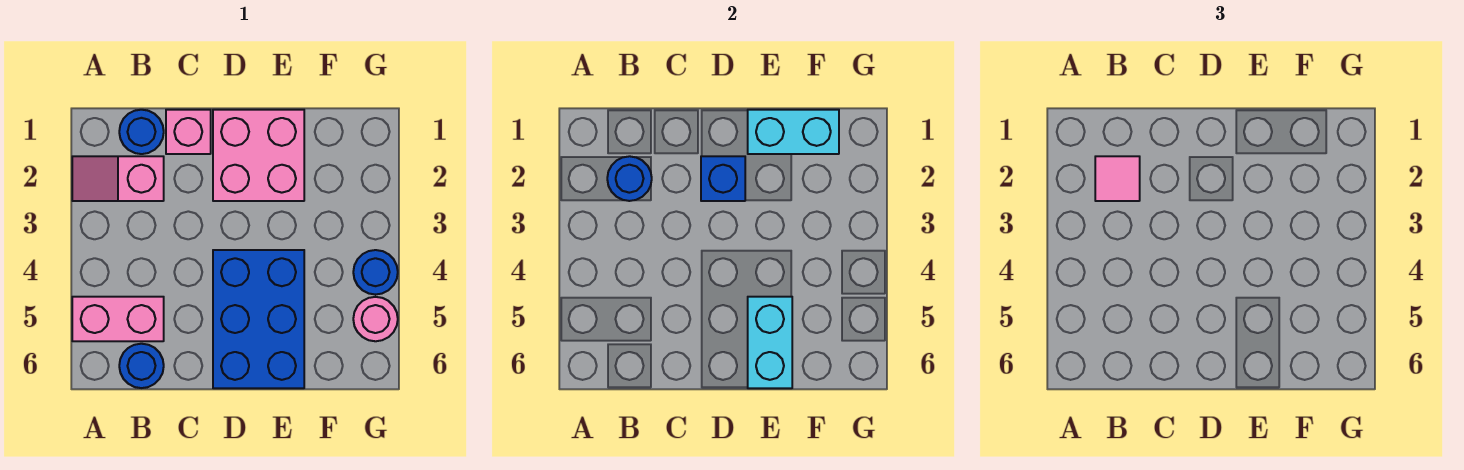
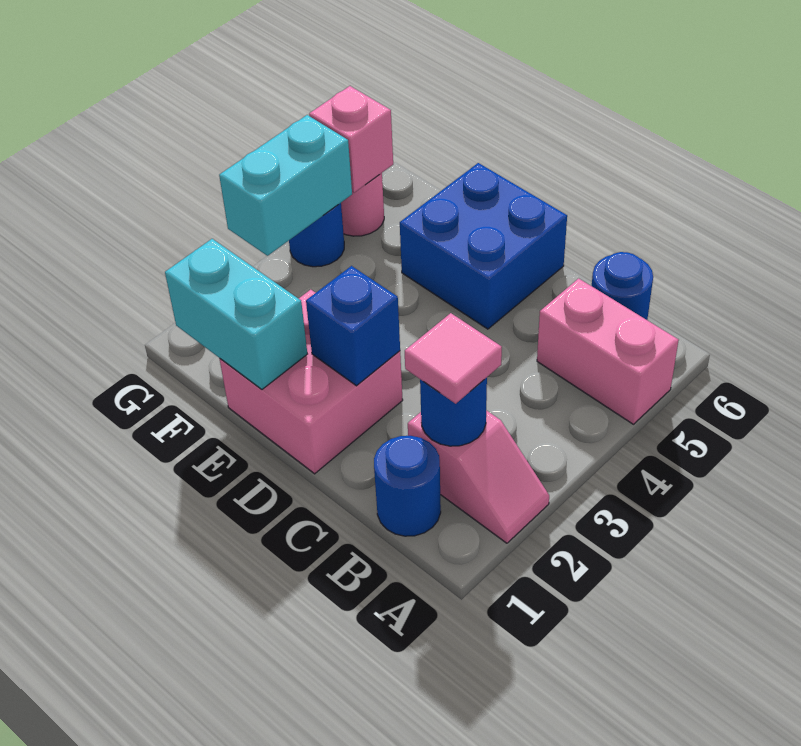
pink 1x1 brick [166,110,211,154] -> pink 1x1 brick moved to [309,86,393,193]
blue 2x3 brick [213,250,304,388] -> blue 2x2 brick [400,163,567,329]
cyan 1x2 brick [748,297,792,388] -> cyan 1x2 brick moved to [219,115,352,256]

